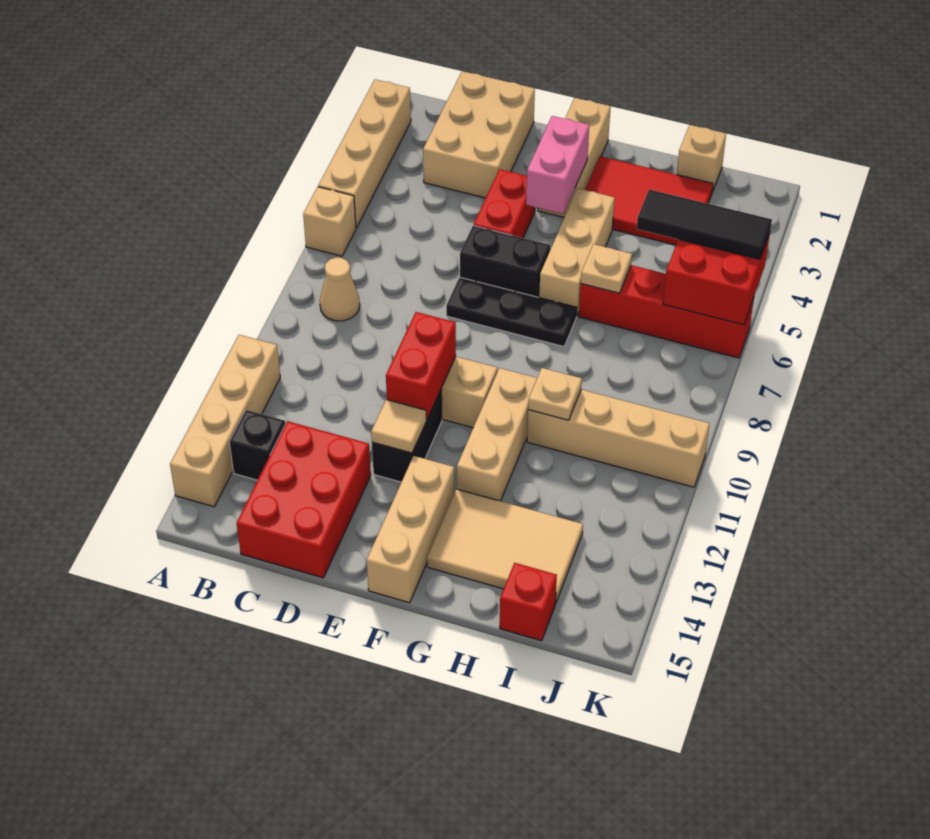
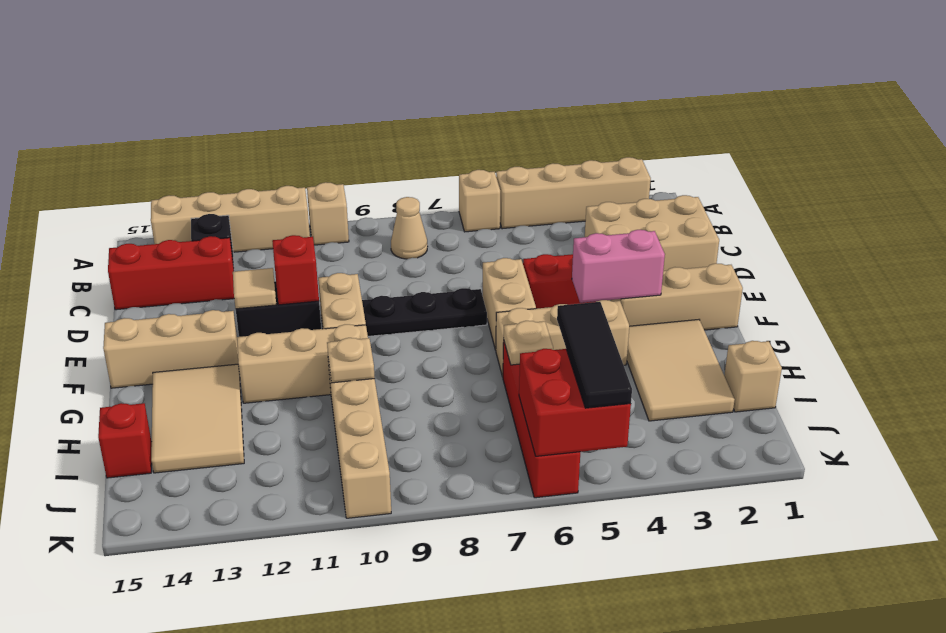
none -> tan 1x1 brick [307,182,349,245]
red 2x3 brick [237,421,371,578] -> red 1x3 brick [108,236,234,310]
black 1x2 brick [460,226,550,297] -> tan 1x2 brick [483,258,536,350]
black 1x3 plate [446,277,577,347] -> black 1x3 plate turned to [362,288,487,336]
red 1x2 brick [386,312,456,419] -> red 1x1 brick [272,235,319,305]
red 2x3 tile [585,156,713,245] -> tan 2x3 tile [627,320,735,421]

